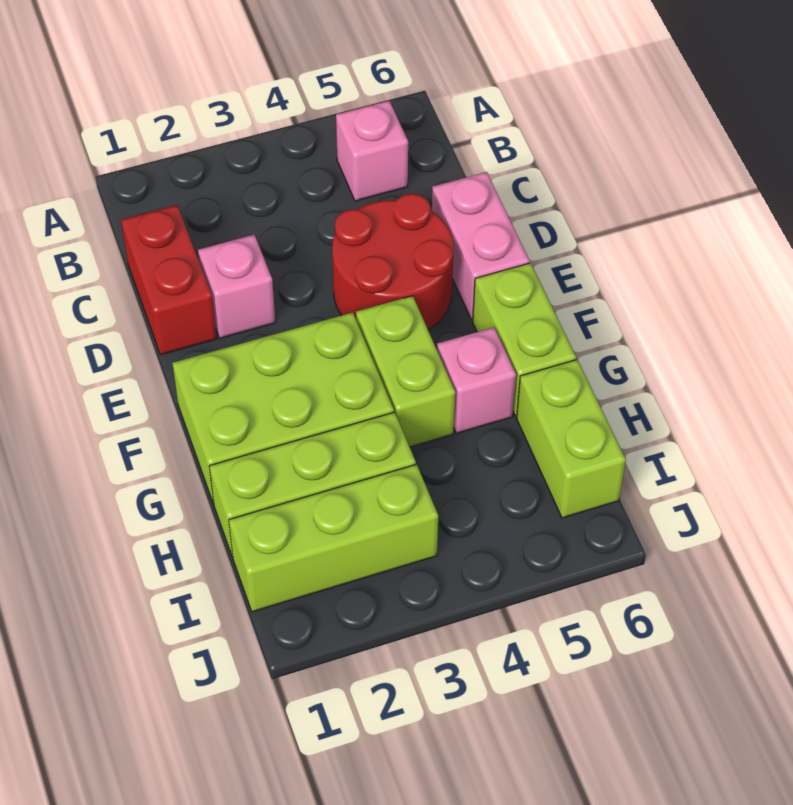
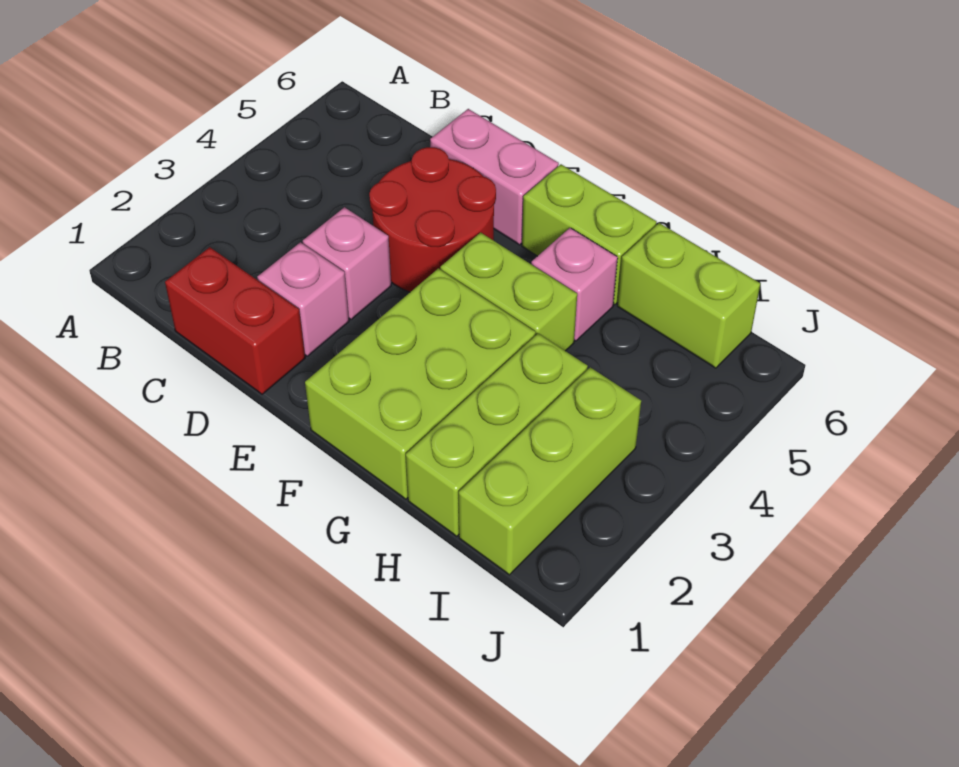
pink 1x1 brick [336,101,408,201] -> pink 1x1 brick moved to [303,207,391,319]

